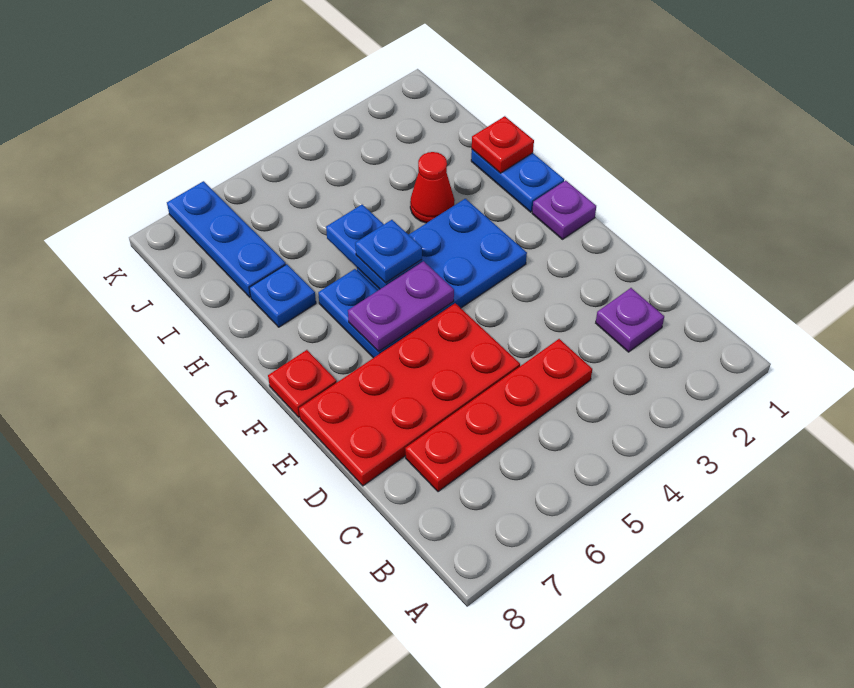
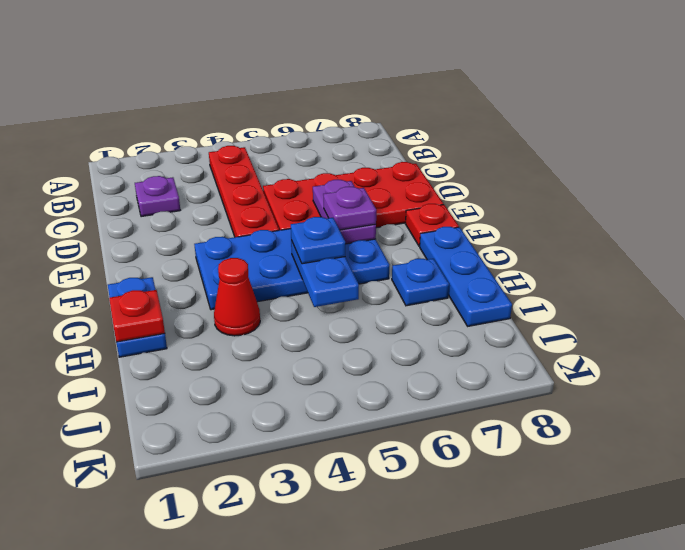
red 1x4 plate [405,339,592,492] -> red 1x4 plate turned to [209,146,279,237]
purple 1x1 plate [532,181,596,239] -> purple 1x1 plate moved to [323,187,376,230]
purple 1x2 plate [348,261,454,351] -> purple 1x2 plate turned to [313,180,376,244]
blue 1x3 plate [167,181,286,297] -> blue 1x3 plate moved to [420,227,512,326]

